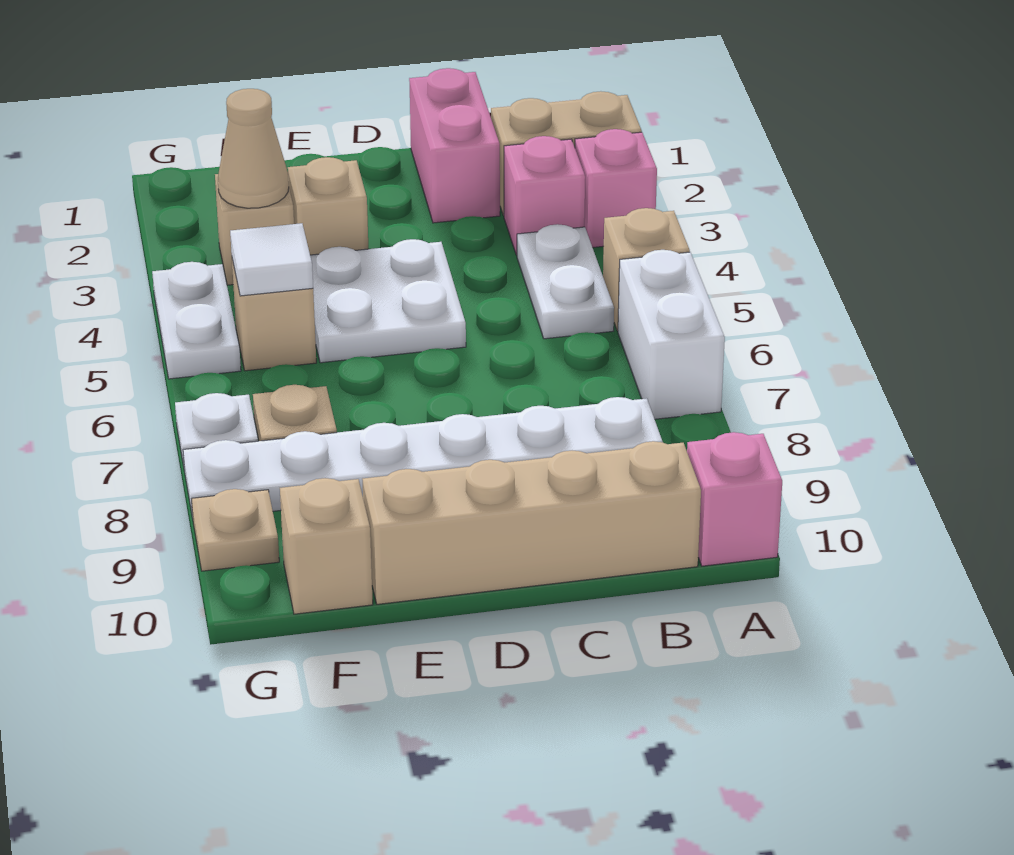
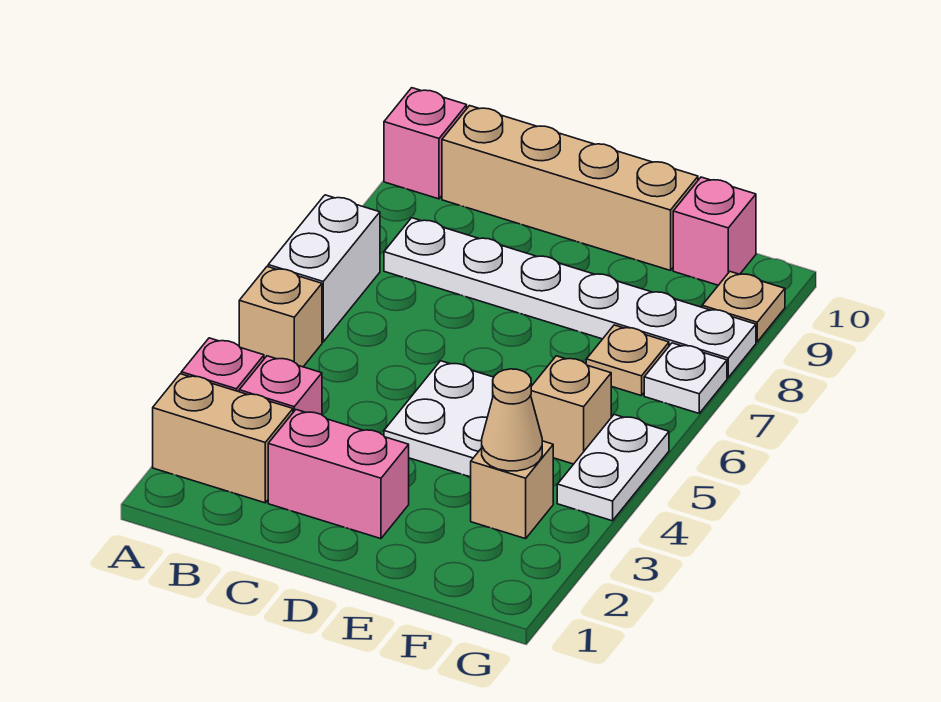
white 1x2 plate [517,224,614,339] -> none
pink 1x2 brick [409,68,500,223] -> pink 1x2 brick turned to [268,410,409,539]
tan 1x1 brick [288,157,368,255] -> none
white 1x1 tile [230,223,313,296] -> none
tan 1x1 brick [280,478,373,614] -> pink 1x1 brick [673,177,756,285]

